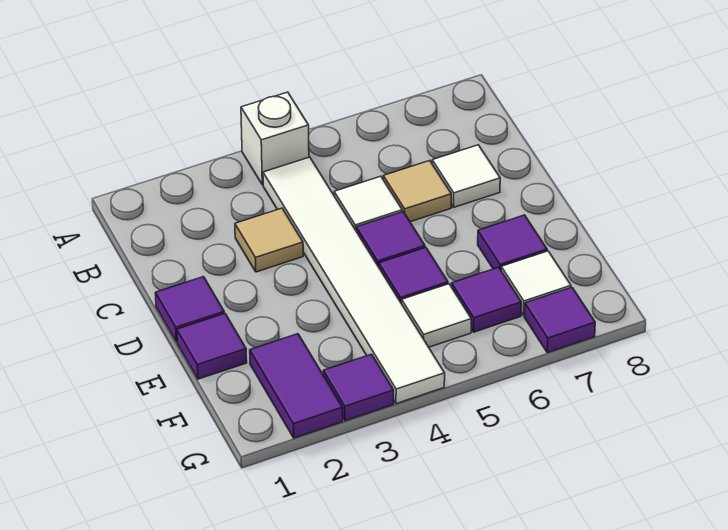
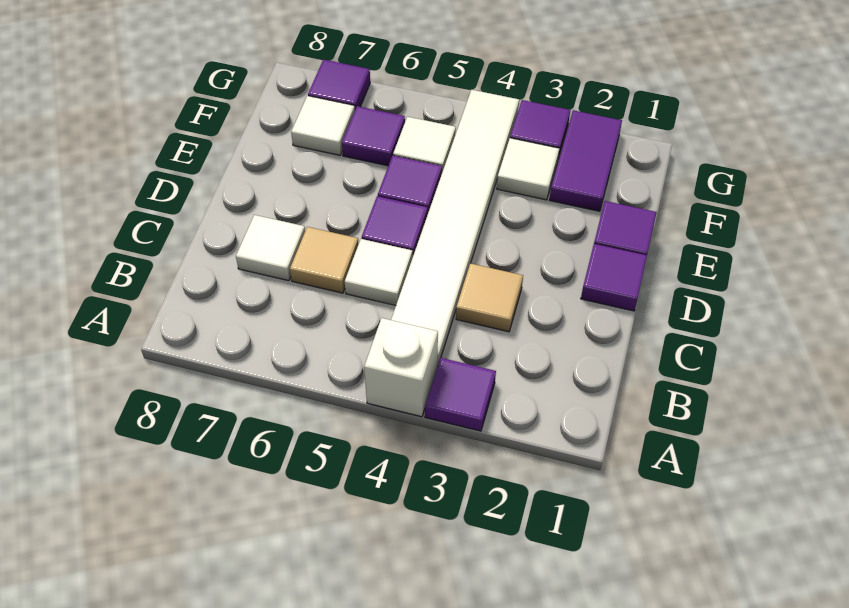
purple 1x1 tile [478,215,547,270] -> purple 1x1 tile moved to [425,358,496,431]
none -> white 1x1 tile [497,138,559,200]

